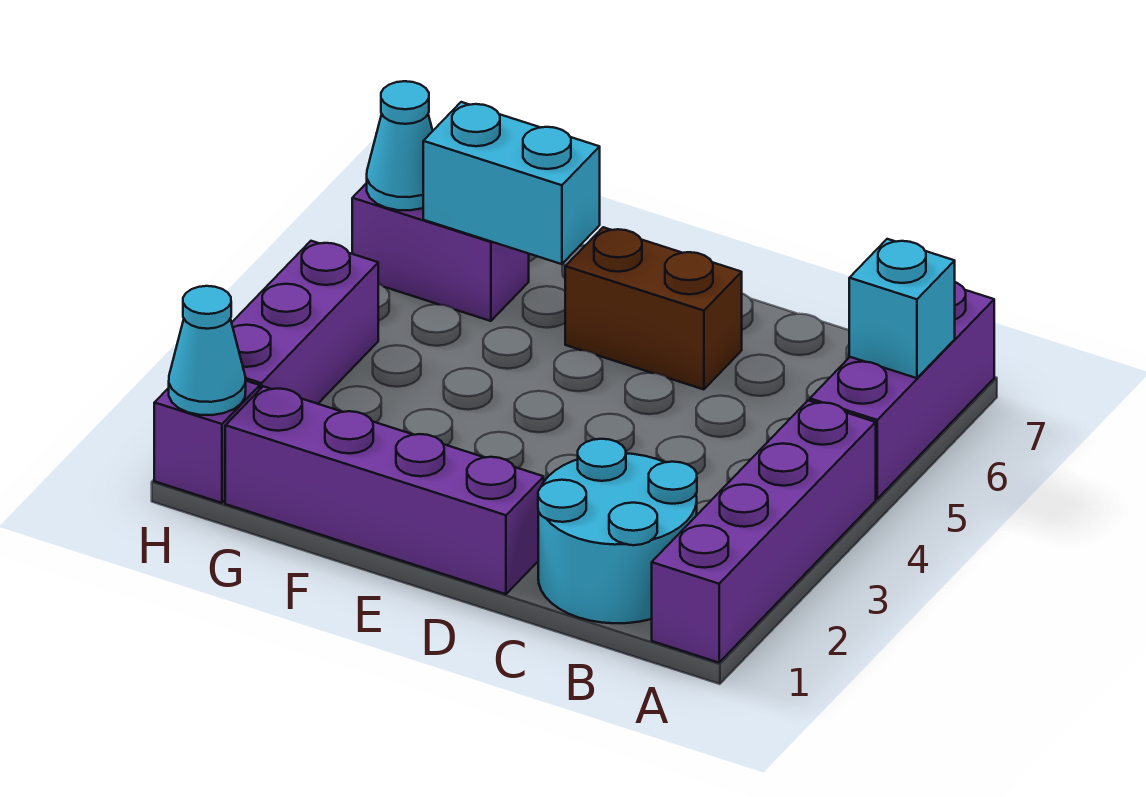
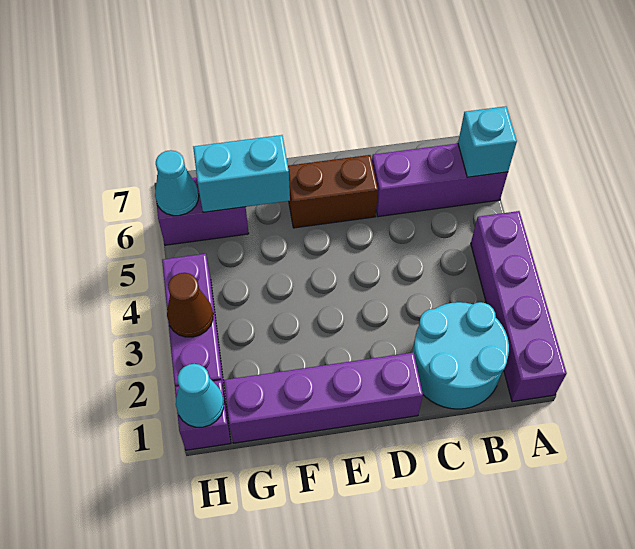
purple 1x3 brick [810,282,994,499] -> purple 1x3 brick turned to [372,143,508,217]
none -> brown 1x1 cone [167,273,213,337]

